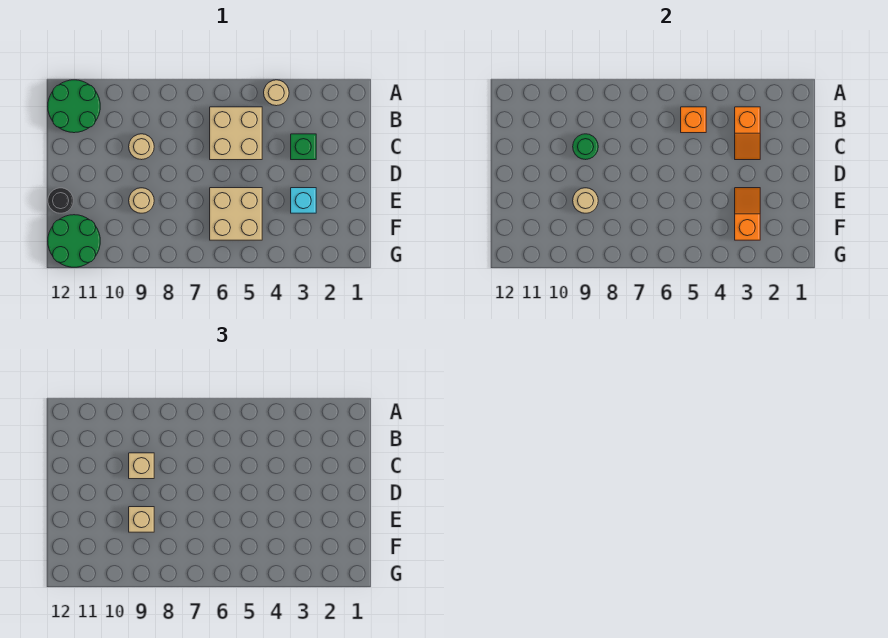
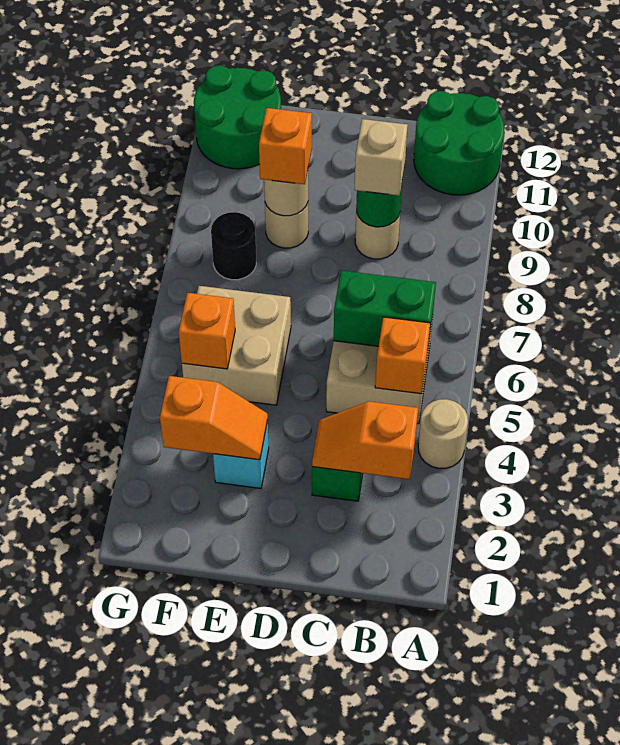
none -> green 1x2 brick [334,270,436,346]
tan 1x1 brick [129,507,154,532] -> orange 1x1 brick [259,108,312,184]
black 1x1 round brick [48,188,73,213] -> black 1x1 round brick moved to [211,212,256,280]
none -> orange 1x1 brick [179,293,235,369]

